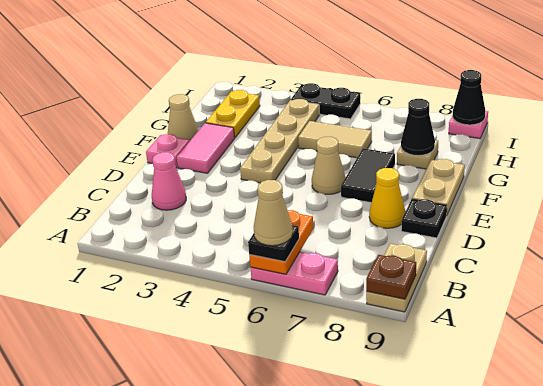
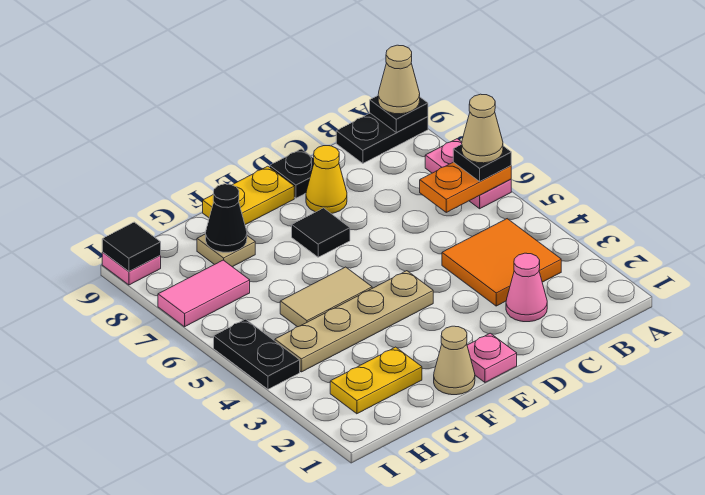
tan 1x2 plate [366,243,427,312] -> black 1x2 plate [336,113,428,163]
brown 1x1 plate [366,255,416,299] -> black 1x1 plate [370,96,428,132]
none -> orange 2x2 tile [442,219,561,306]
pink 1x2 tile [177,123,235,173] -> pink 1x2 tile moved to [158,260,250,327]
tan 1x1 cone [312,137,346,194] -> tan 1x1 cone moved to [378,45,420,114]
black 1x2 tile [341,149,395,203] -> black 1x1 tile [292,208,350,257]
tan 1x2 plate [412,159,465,216] -> yellow 1x2 plate [203,166,294,225]
tan 1x2 tile [298,121,372,158] -> tan 1x2 tile turned to [280,267,372,327]
black 1x1 cone [453,70,485,125] -> black 1x1 tile [102,222,161,271]

